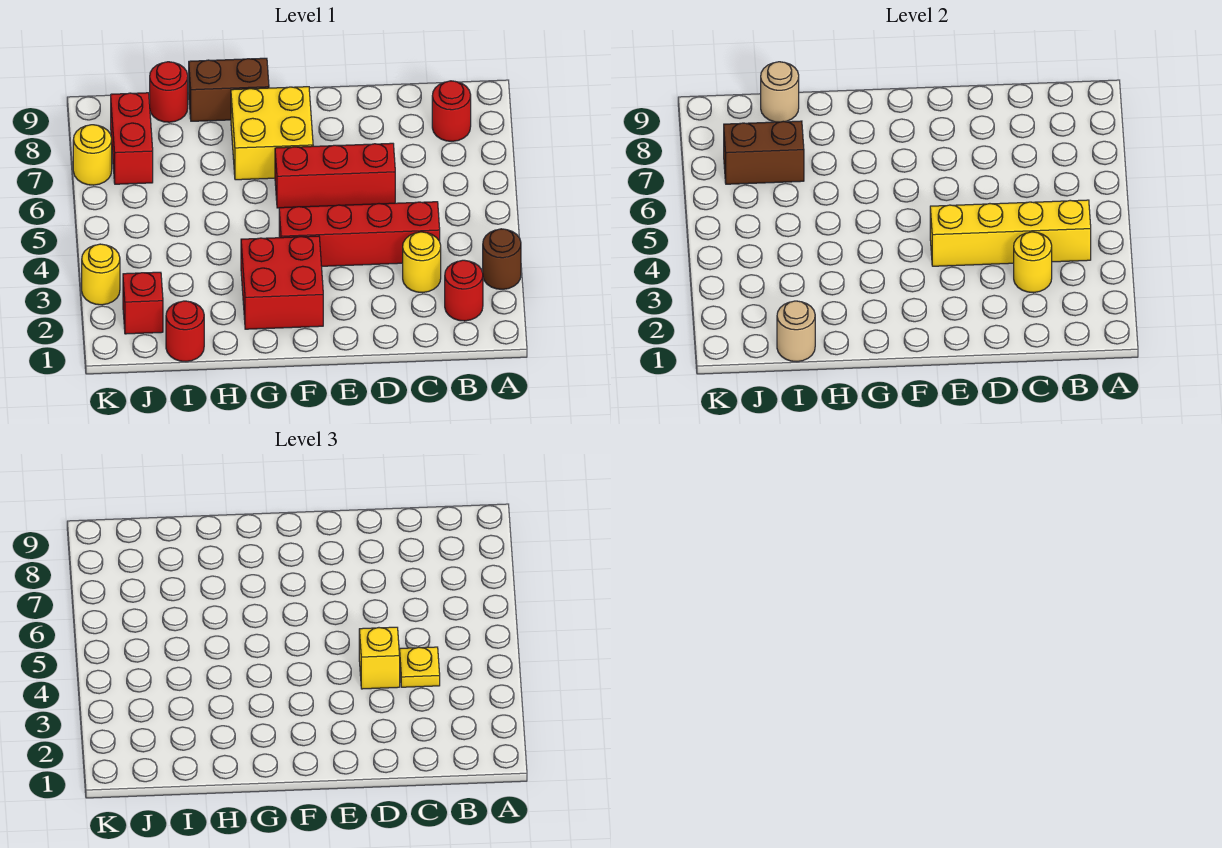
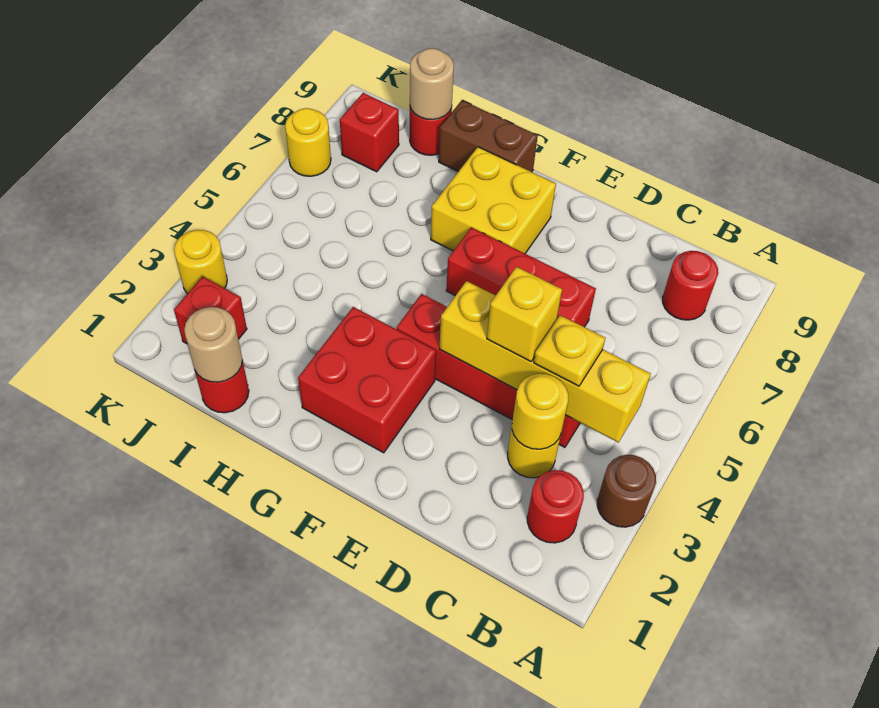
brown 1x2 brick [724,121,804,184] -> none
red 1x2 brick [111,93,153,184] -> red 1x1 brick [340,93,399,172]

